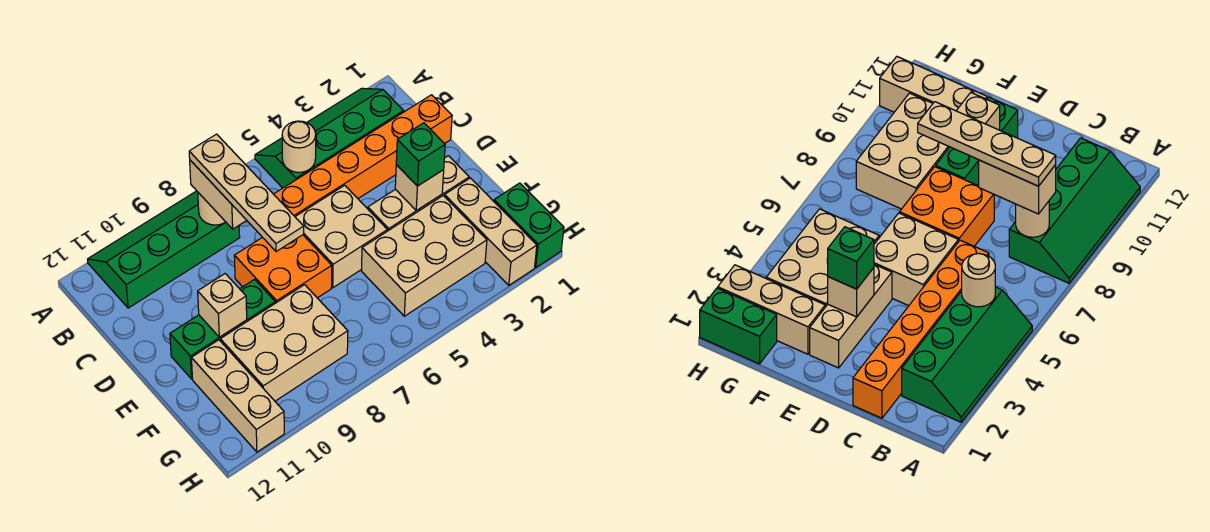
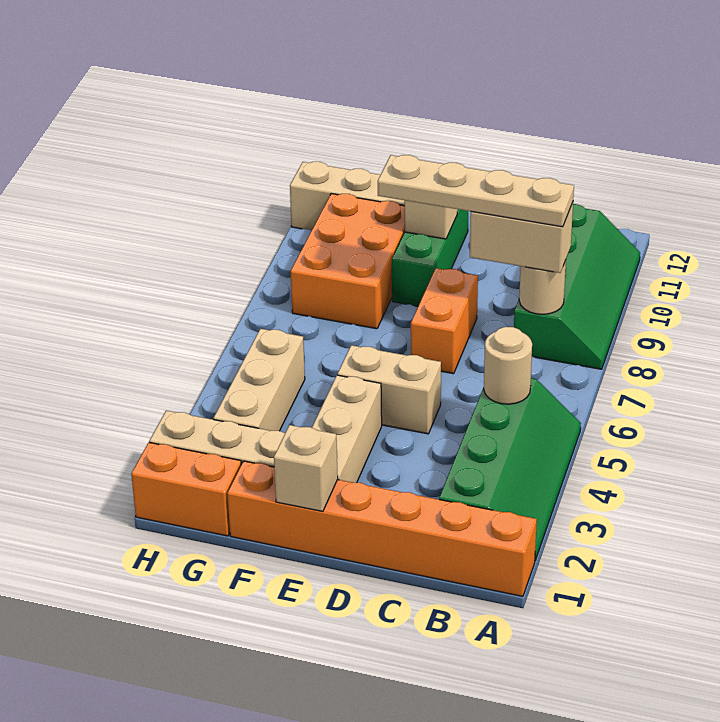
orange 1x6 brick [274,95,452,216] -> orange 1x6 brick turned to [227,461,537,596]
tan 2x2 brick [295,185,387,288] -> tan 1x2 brick [337,345,441,434]
orange 2x2 brick [234,235,332,303] -> orange 1x2 brick [411,268,478,374]
tan 1x1 brick [395,165,444,211] -> tan 1x1 brick moved to [274,425,338,511]
green 1x1 brick [396,123,445,186] -> none
tan 2x3 brick [361,196,487,316] -> tan 1x3 brick [213,329,305,431]
tan 2x3 brick [220,285,348,401] -> orange 2x3 brick [291,194,405,329]
green 1x2 brick [494,183,564,267] -> orange 1x2 brick [131,442,241,536]

